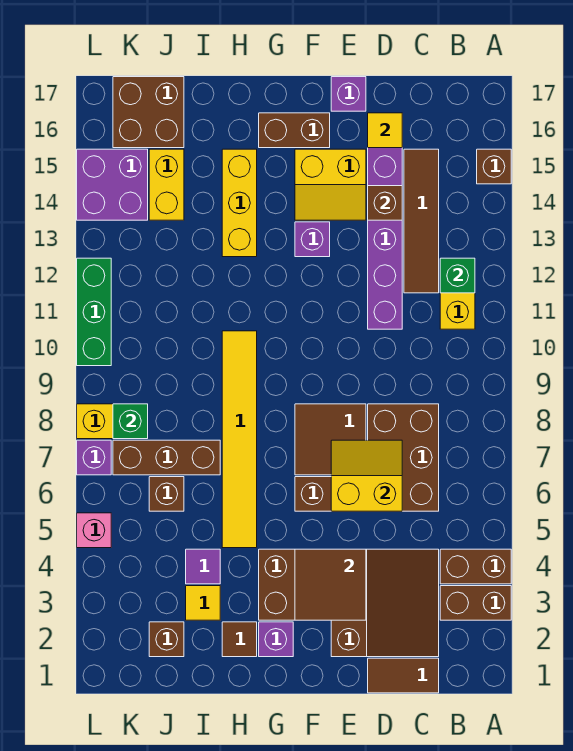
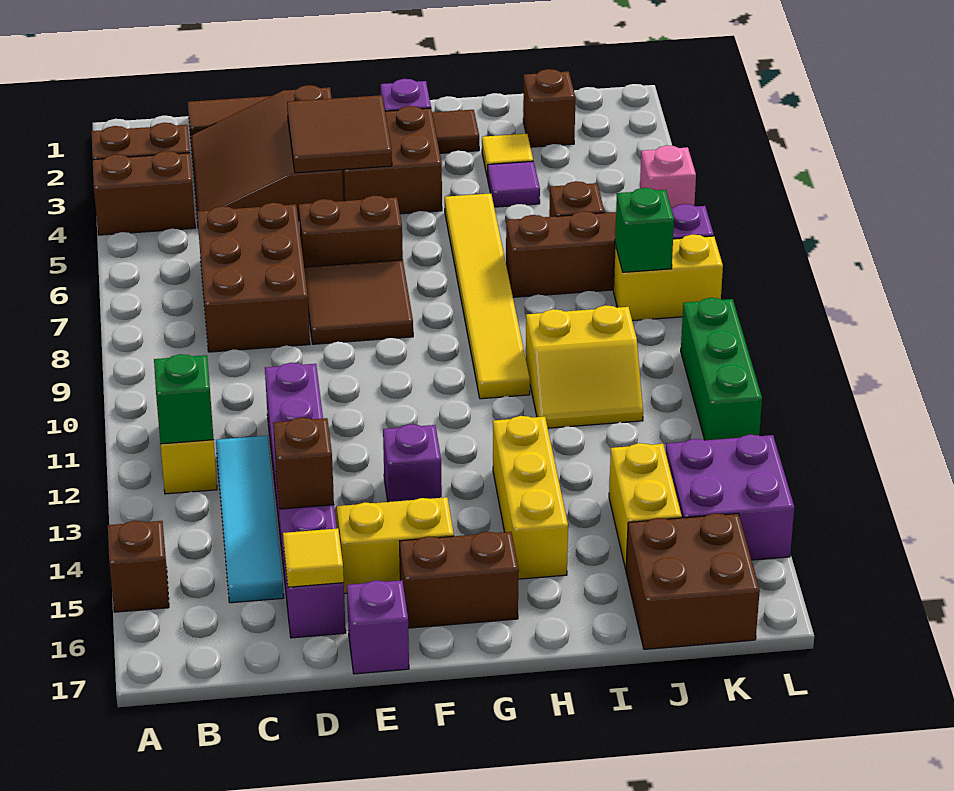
brown 1x4 tile [404,149,439,293] -> cyan 1x4 tile [216,436,284,603]
yellow 2x2 slope [331,440,402,511] -> yellow 2x2 slope moved to [526,305,643,428]

